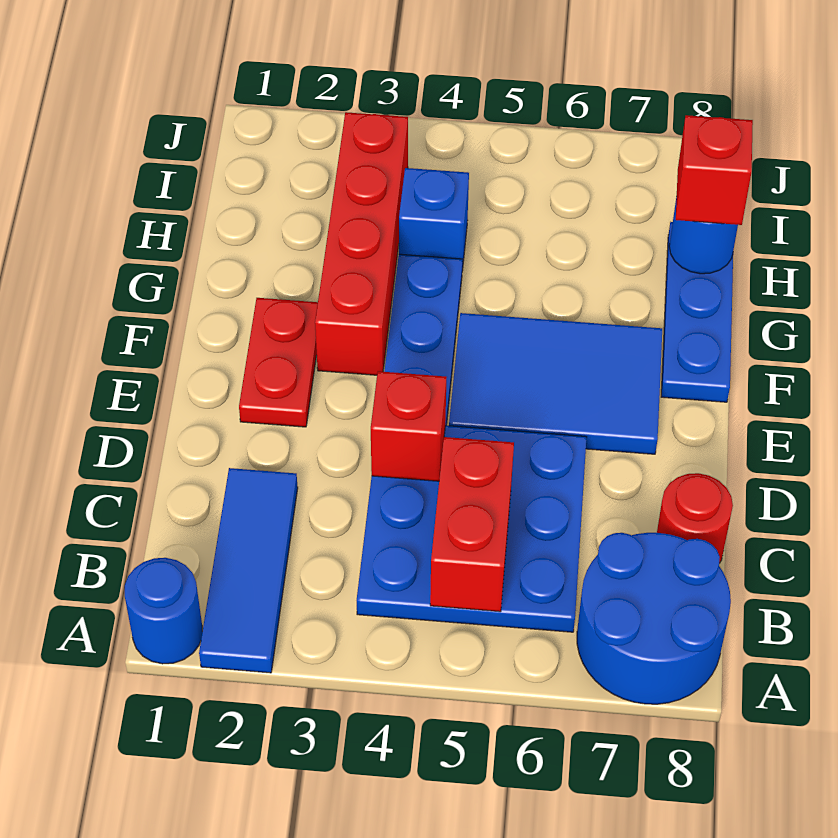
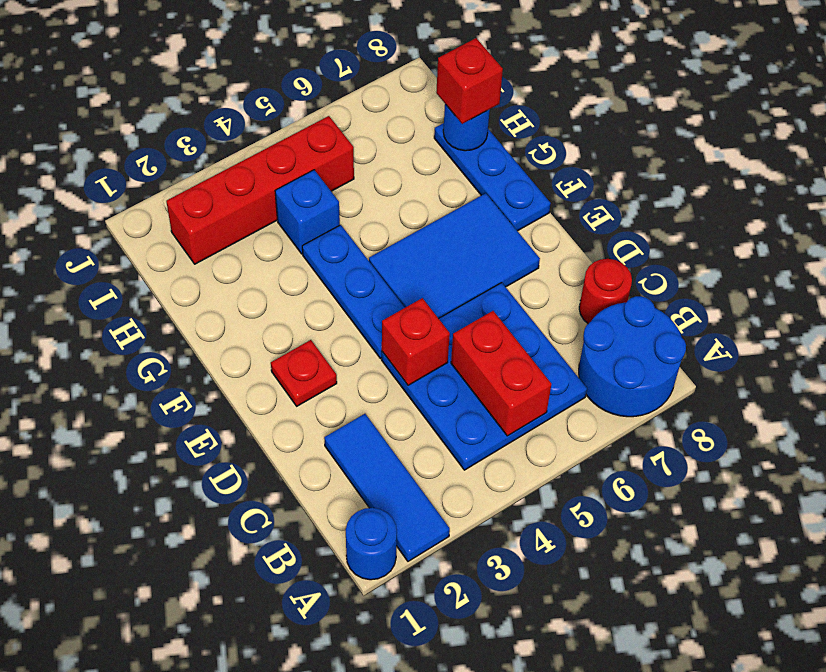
red 1x2 plate [239,298,318,427] -> red 1x1 plate [271,340,337,406]
red 1x4 brick [315,112,408,375] -> red 1x4 brick turned to [166,116,354,264]

